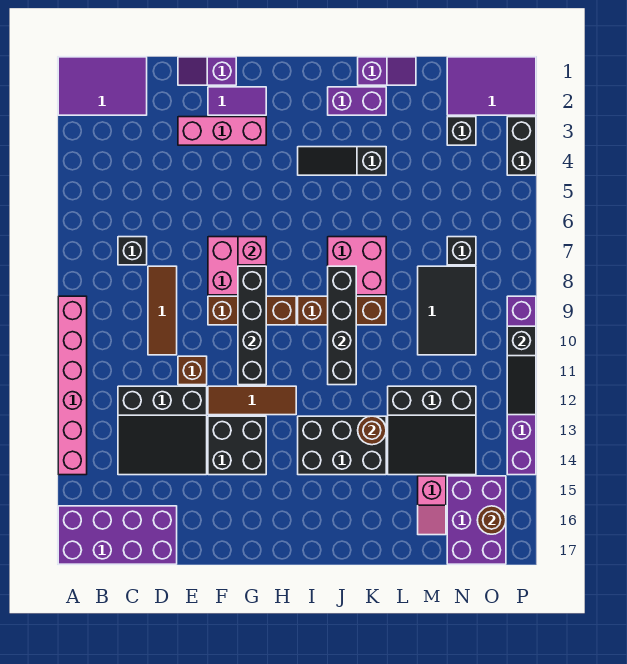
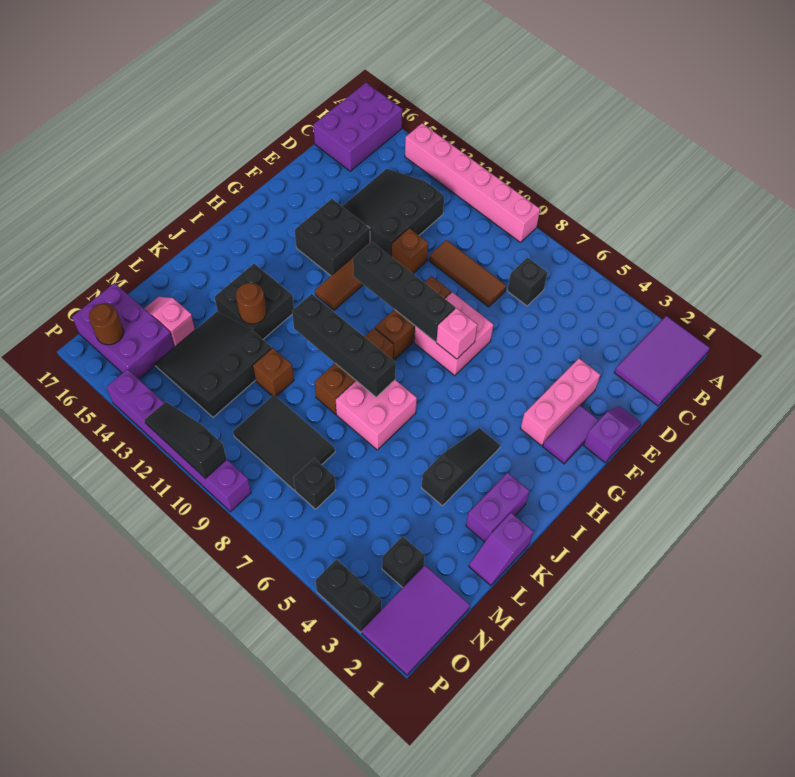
purple 2x4 brick [58,506,177,564] -> purple 2x3 brick [313,83,402,171]
black 2x3 brick [298,416,386,475] -> black 2x2 brick [214,264,294,339]
none -> brown 1x1 brick [253,348,294,396]

